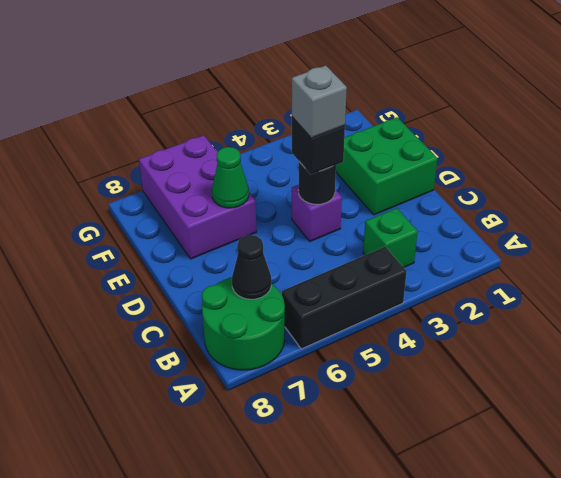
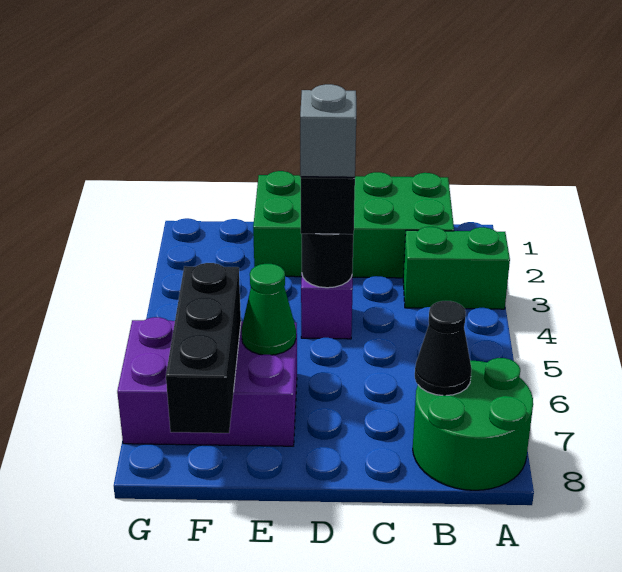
black 1x3 brick [282,247,407,349] -> black 1x3 brick moved to [166,263,241,433]
green 1x1 brick [363,208,418,267] -> green 1x2 brick [403,227,510,309]
green 2x2 brick [336,117,438,215] -> green 2x4 brick [253,171,454,278]

